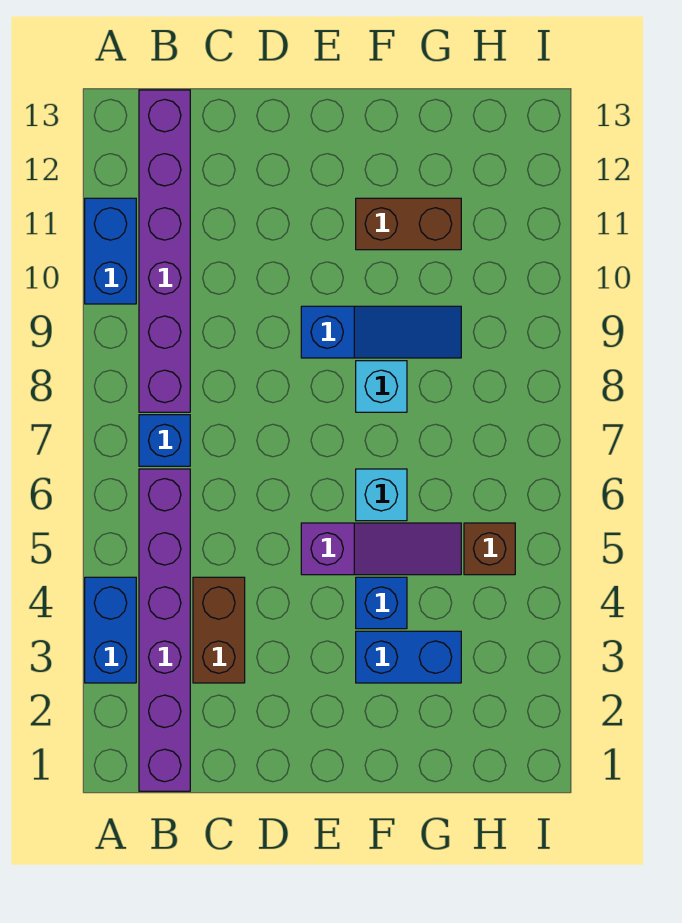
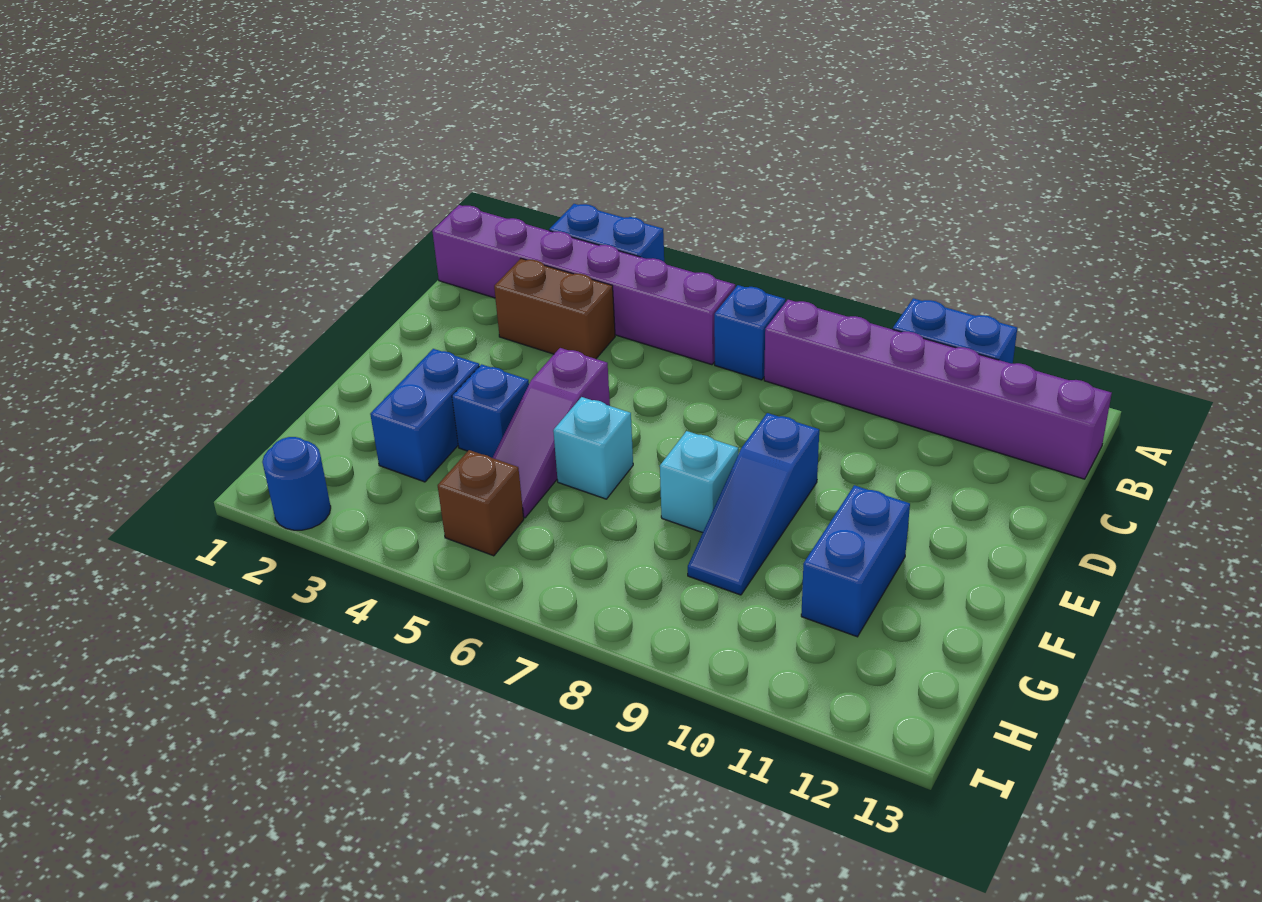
brown 1x2 brick [356,198,461,250] -> blue 1x2 brick [801,485,910,637]
none -> blue 1x1 round brick [262,437,331,530]

